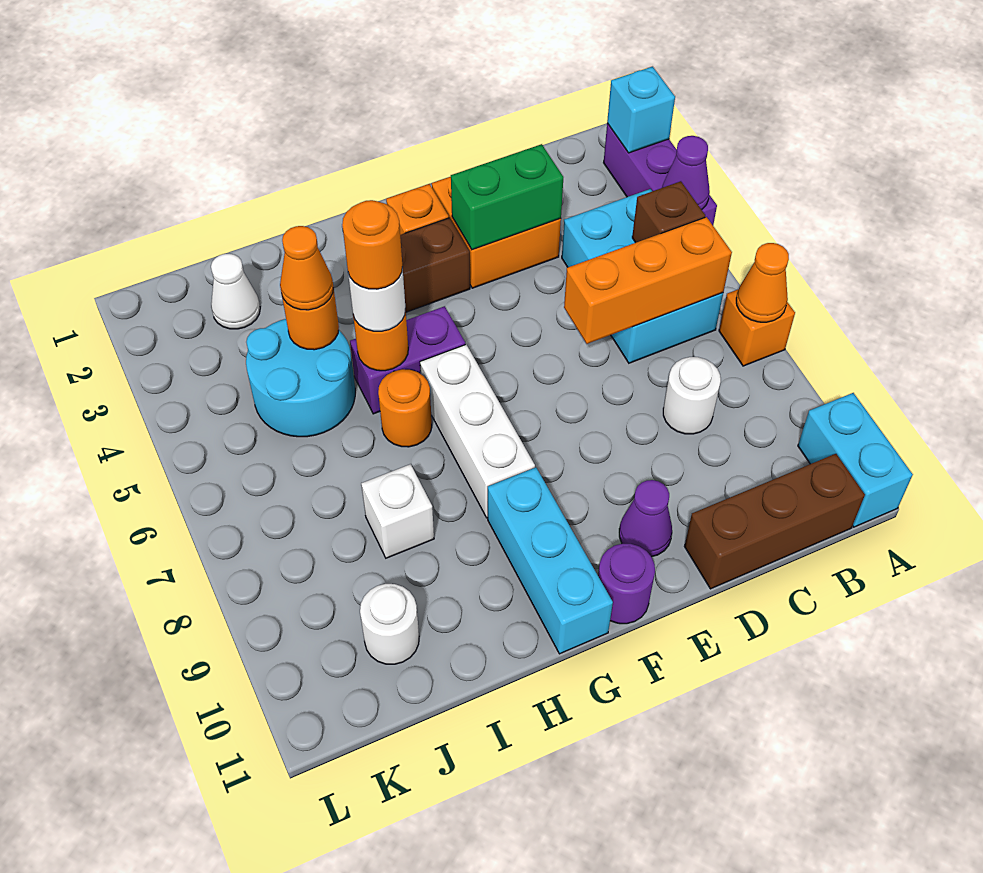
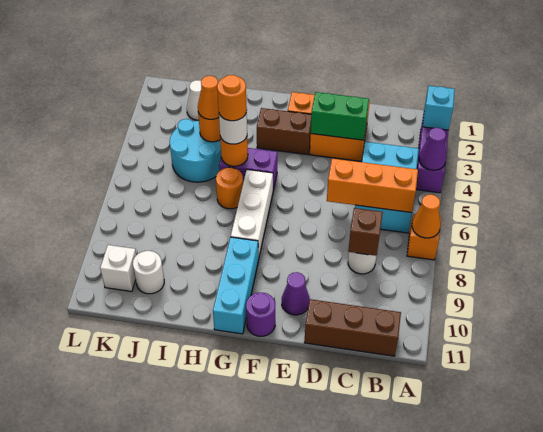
cyan 1x2 brick [798,393,913,527] -> none
brown 1x1 brick [632,181,705,243] -> brown 1x1 brick moved to [348,208,383,256]
white 1x1 brick [361,464,434,558] -> white 1x1 brick moved to [100,245,136,292]

